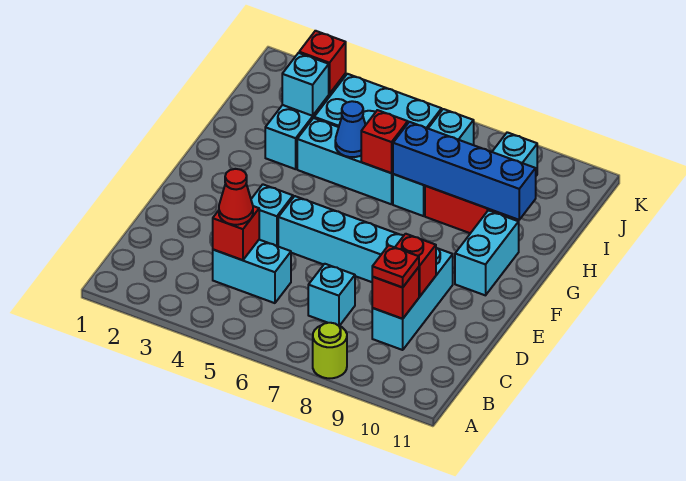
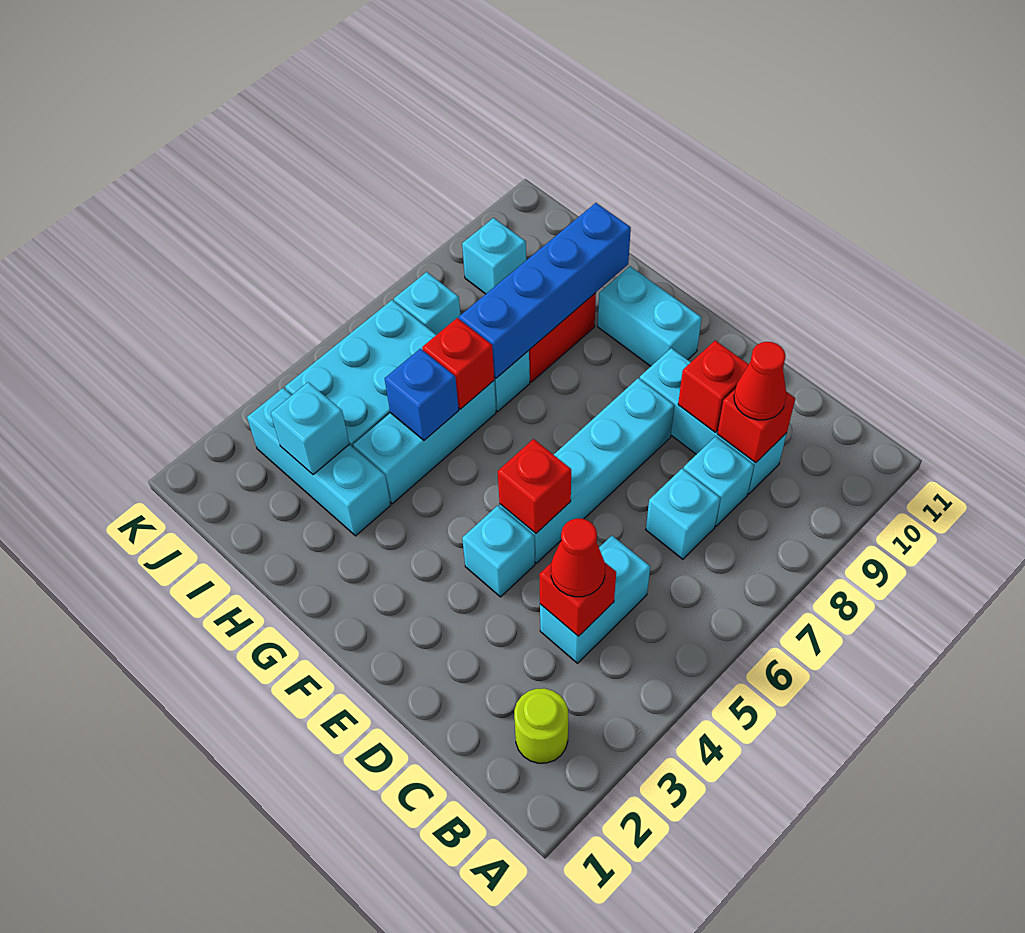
lime 1x1 round brick [313,323,347,378] -> lime 1x1 round brick moved to [514,688,568,763]
none -> cyan 1x1 brick [683,436,754,526]
red 1x1 plate [372,245,419,287] -> red 1x1 cone [734,342,787,420]
blue 1x1 cone [335,101,365,157] -> blue 1x1 brick [385,349,459,440]
red 1x1 brick [299,31,346,94] -> red 1x1 brick moved to [498,439,571,533]

